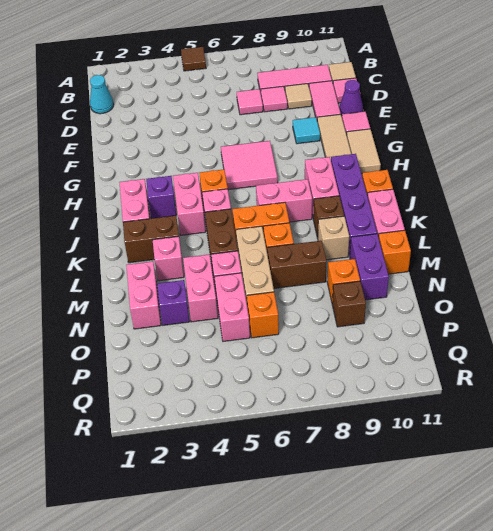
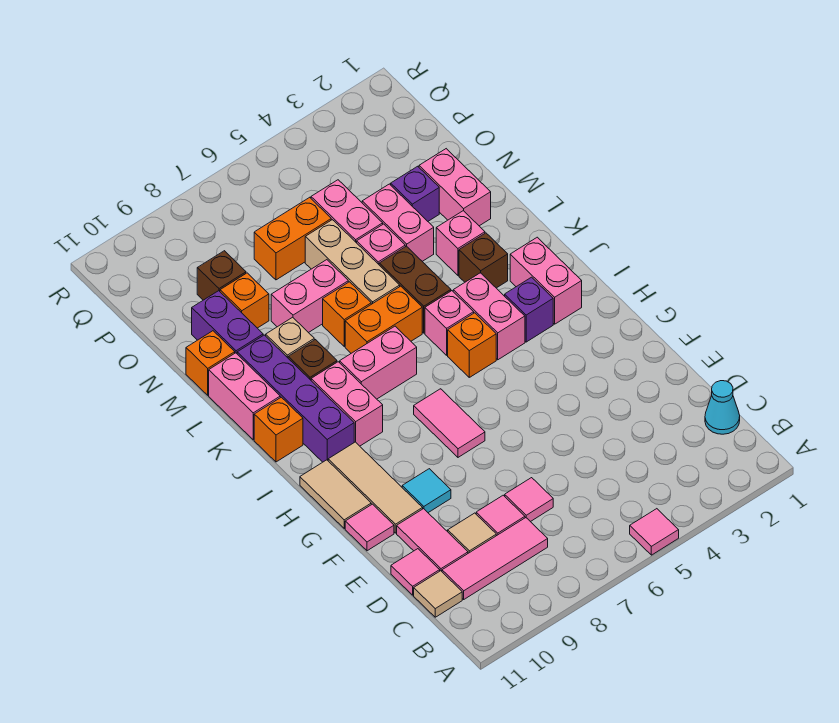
brown 1x1 tile [181,47,206,71] -> pink 1x1 tile [630,509,679,555]
purple 1x1 cone [339,80,363,115] -> none
pink 2x2 tile [221,141,278,190] -> pink 1x2 tile [414,389,485,457]
brown 1x2 brick [123,216,179,263] -> brown 1x1 brick [459,233,508,288]
brown 1x2 brick [267,241,327,288] -> pink 1x2 brick [271,260,348,333]
orange 1x1 brick [247,292,279,338] -> orange 1x2 brick [254,197,331,280]

